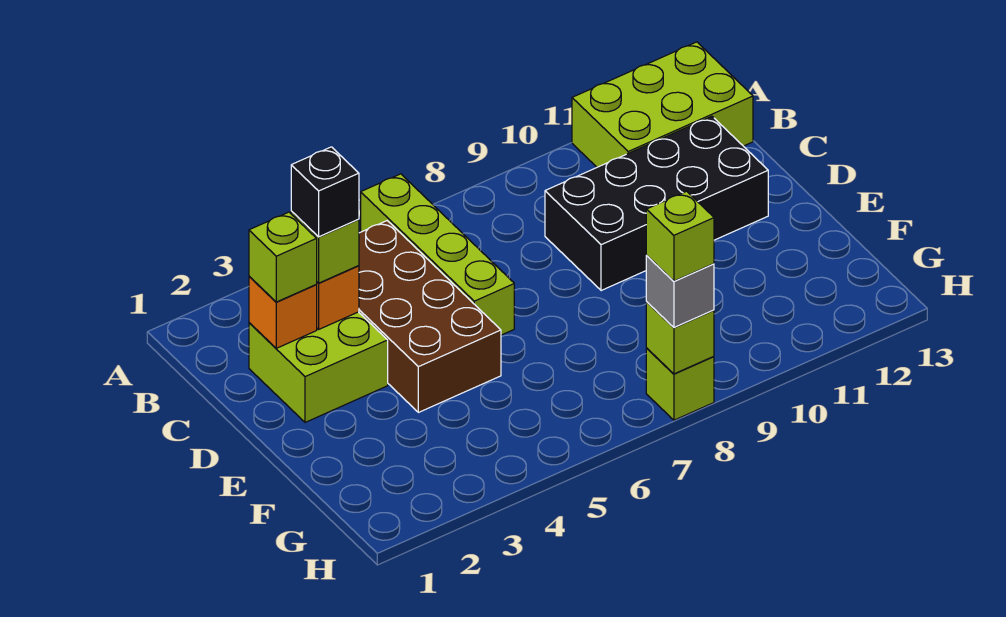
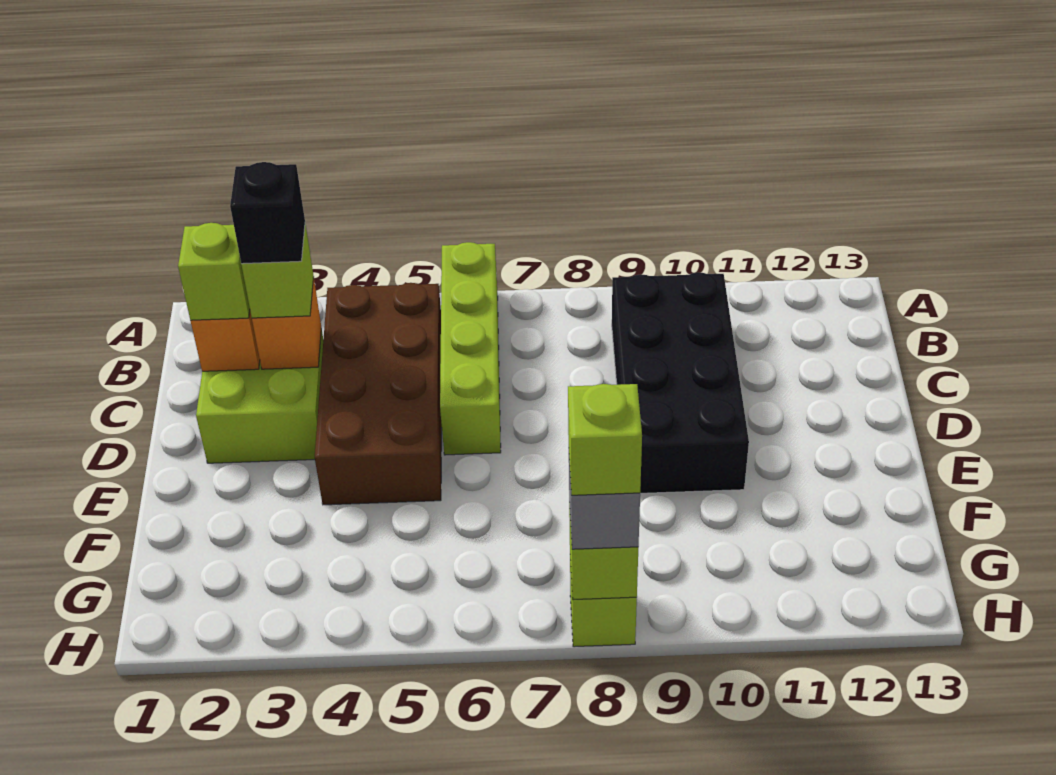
lime 2x3 brick [572,42,753,167] -> none
black 2x4 brick [545,116,768,291] -> black 2x4 brick turned to [612,272,749,493]

